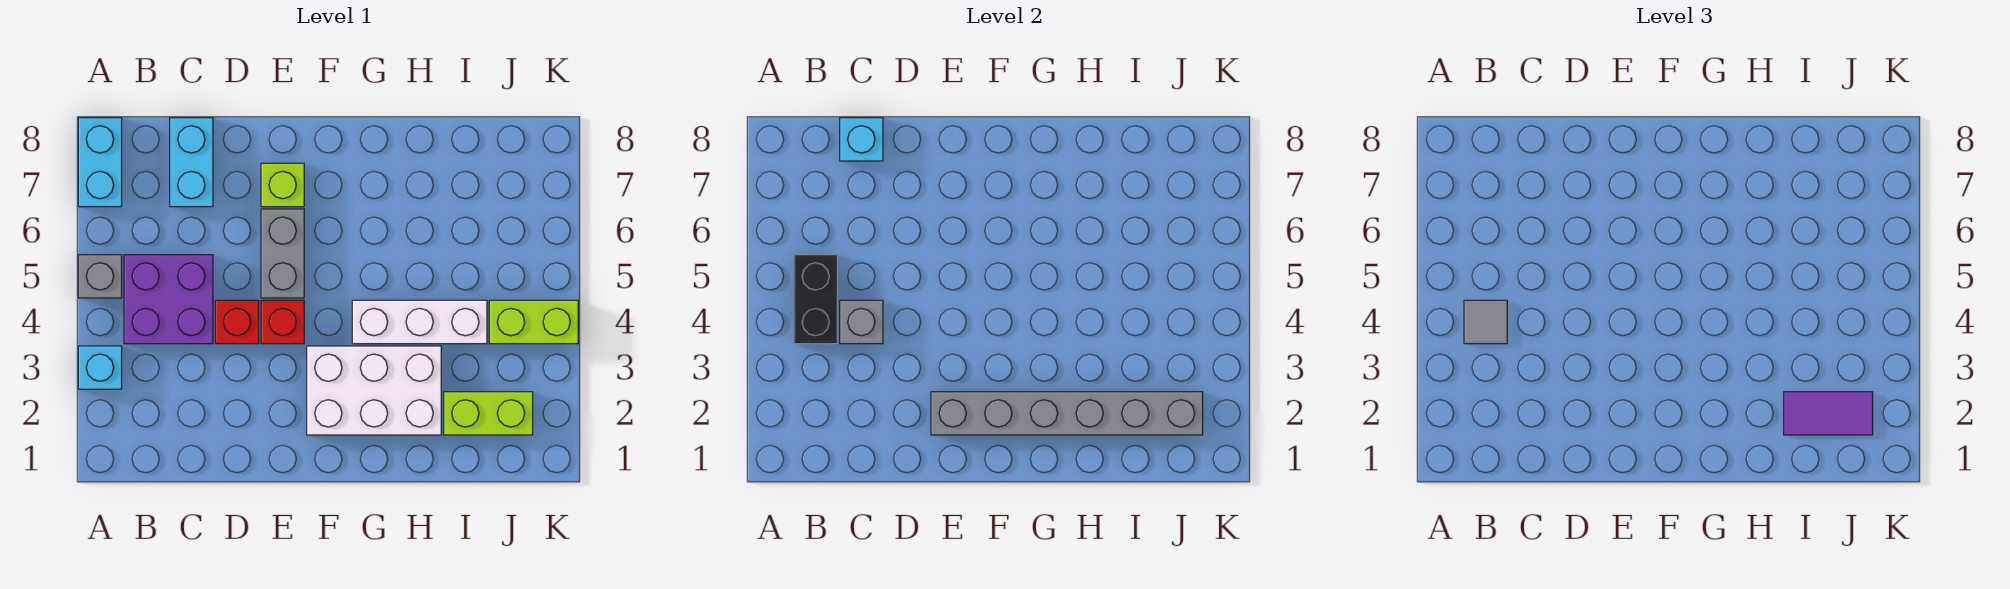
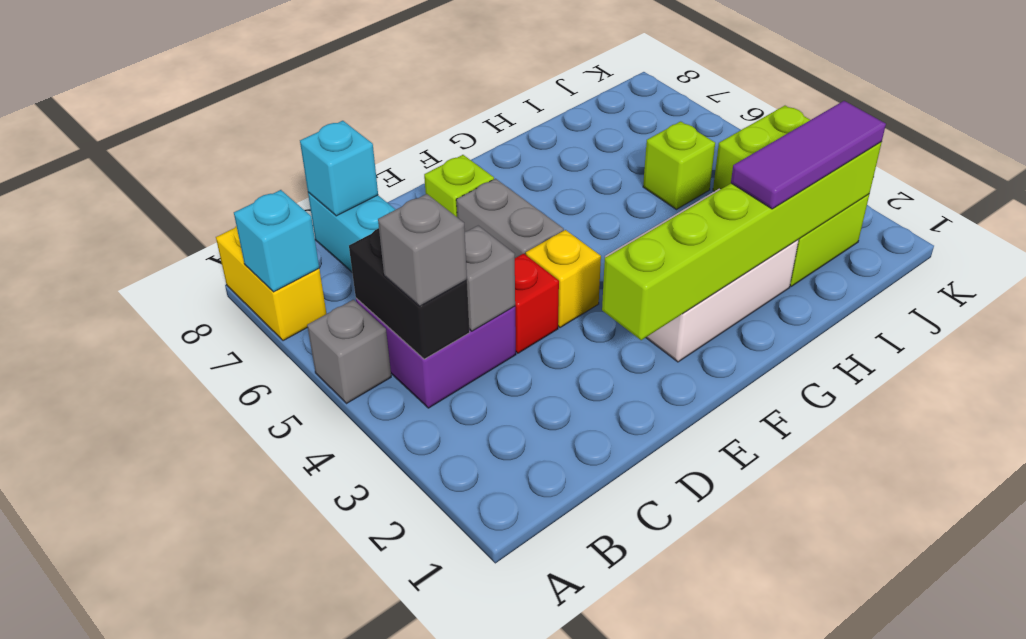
cyan 1x1 brick [78,346,122,389] -> cyan 1x1 brick moved to [234,190,319,292]
cyan 1x2 brick [78,118,122,207] -> yellow 1x2 brick [216,226,326,341]
grey 1x1 tile [1464,300,1507,344] -> grey 1x1 brick [378,194,467,306]
grey 1x6 brick [931,392,1203,435] -> lime 1x6 brick [602,142,882,340]
red 1x1 brick [261,300,304,344] -> yellow 1x1 brick [526,230,601,328]
white 1x3 brick [352,300,487,344] -> none
purple 1x2 tile [1784,392,1873,435] -> purple 1x3 tile [731,101,886,209]
none -> lime 1x1 brick [643,121,715,209]

